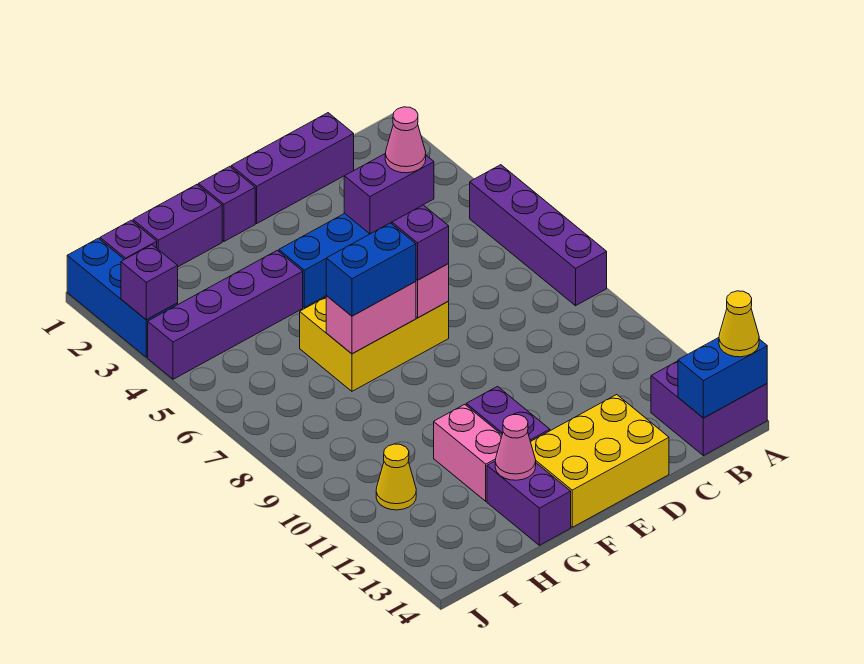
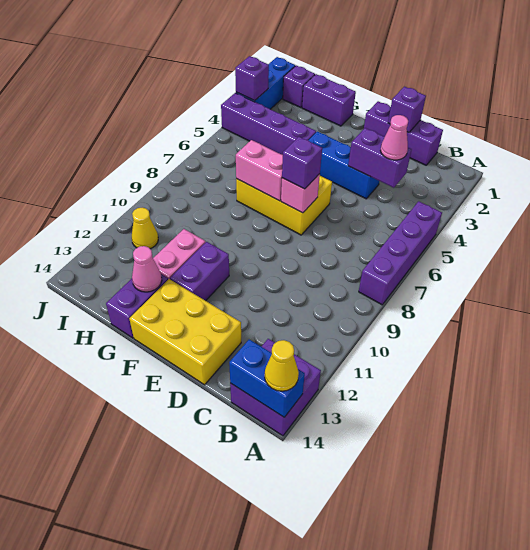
purple 1x1 brick [198,166,255,241] -> purple 1x1 brick moved to [388,87,426,133]
blue 1x2 brick [326,223,416,316] -> none

